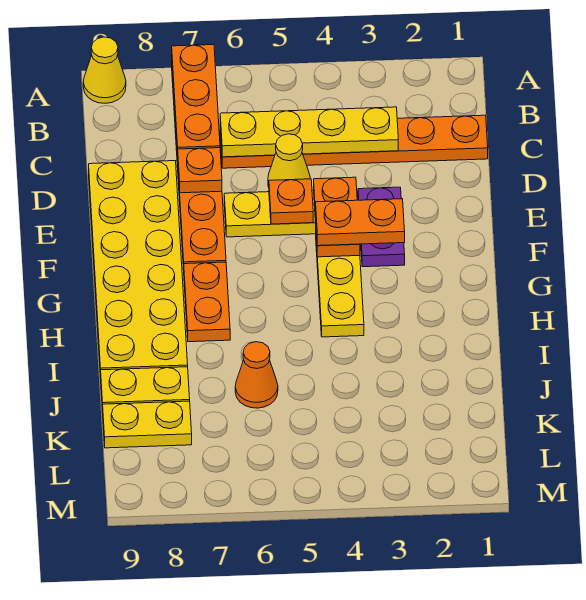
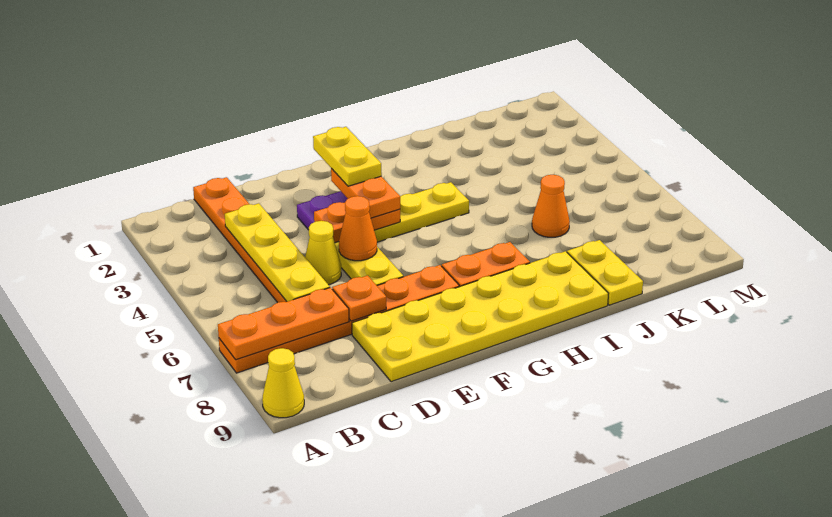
orange 1x1 plate [269,179,313,224] -> orange 1x1 cone [339,196,377,261]
yellow 1x2 plate [103,401,192,448] -> yellow 1x2 plate moved to [313,127,382,186]

